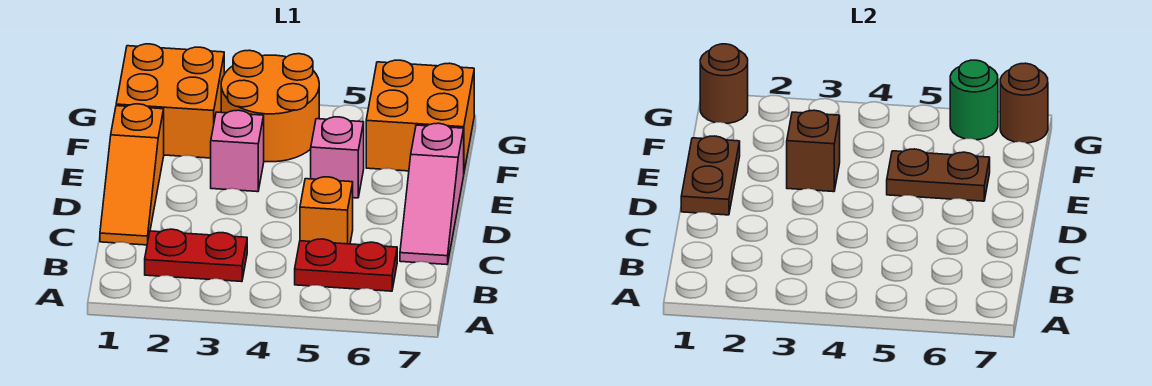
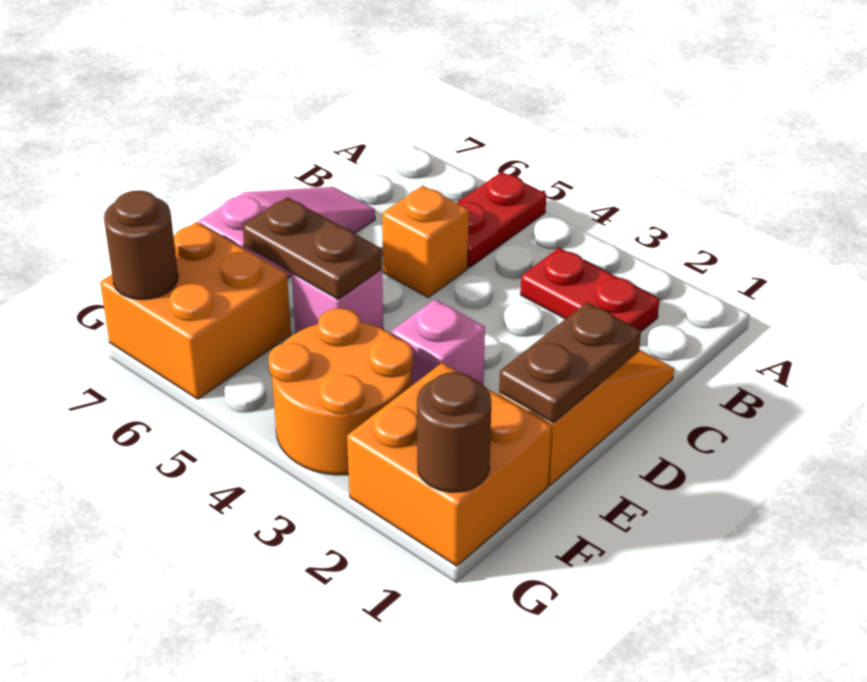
red 1x2 plate [295,239,397,291] -> red 1x2 plate turned to [457,172,546,268]
brown 1x1 brick [787,110,840,192] -> none
green 1x1 round brick [950,60,998,140] -> none

